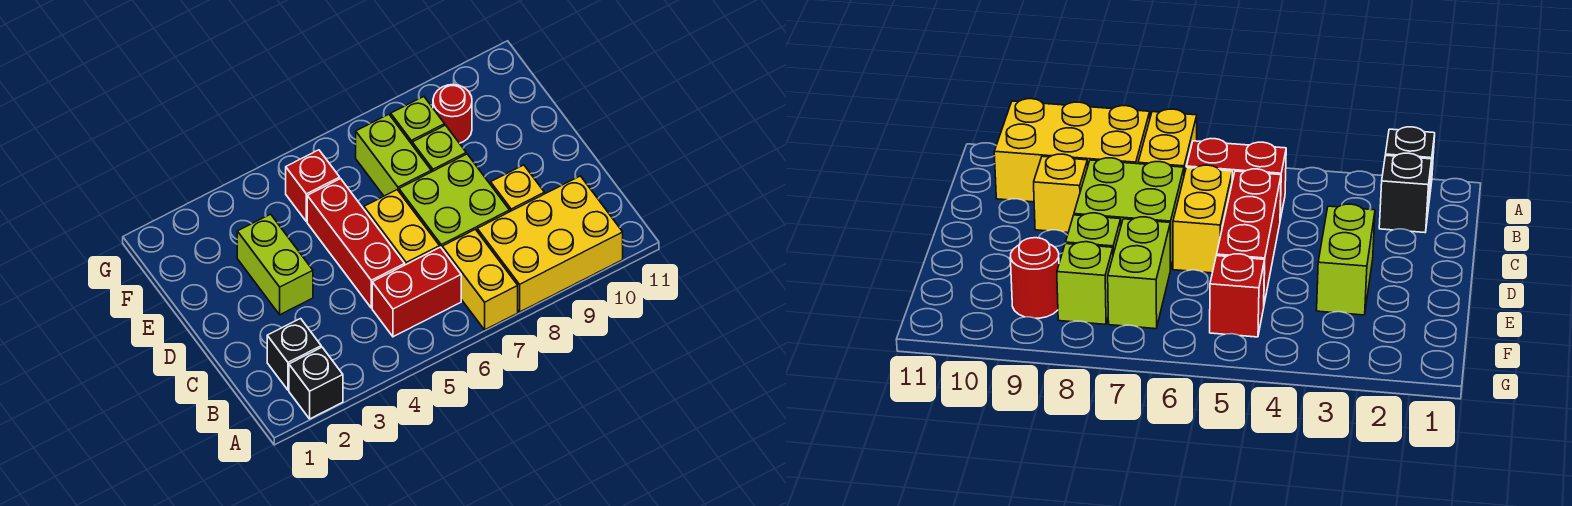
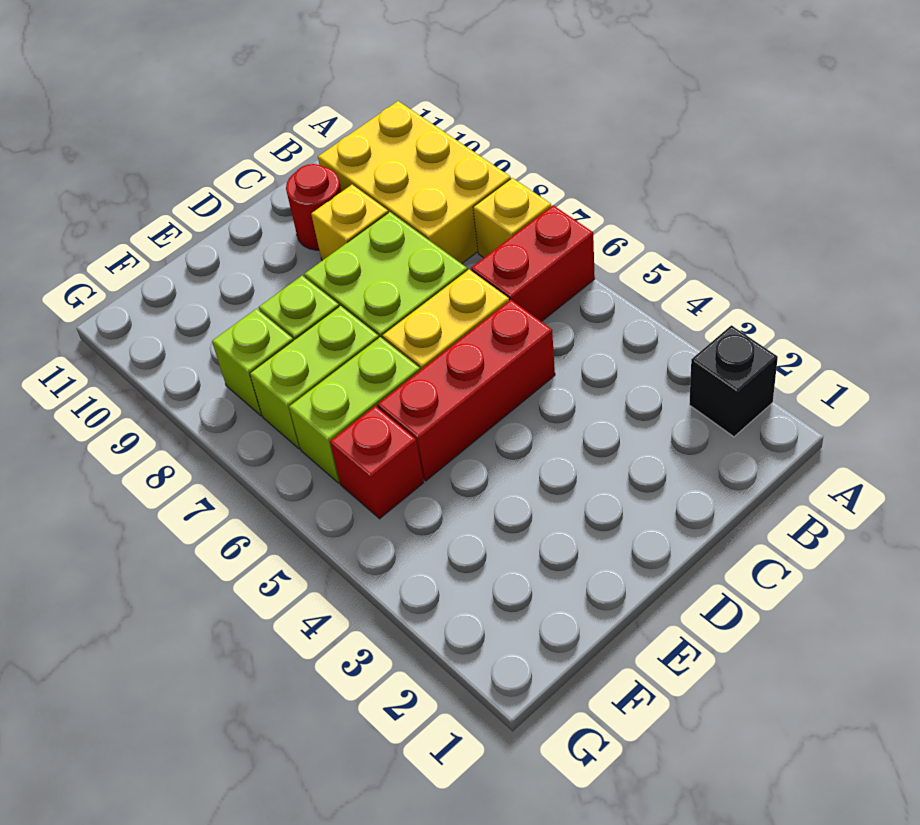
yellow 1x2 brick [442,229,518,330] -> yellow 1x1 brick [473,178,551,258]
black 1x1 brick [267,319,321,390] -> none
red 1x2 brick [372,247,461,337] -> red 1x2 brick turned to [471,205,595,322]
lime 1x2 brick [237,214,313,315] -> lime 1x2 brick moved to [289,337,420,483]
red 1x1 round brick [433,85,472,143] -> red 1x1 round brick moved to [286,164,341,250]

